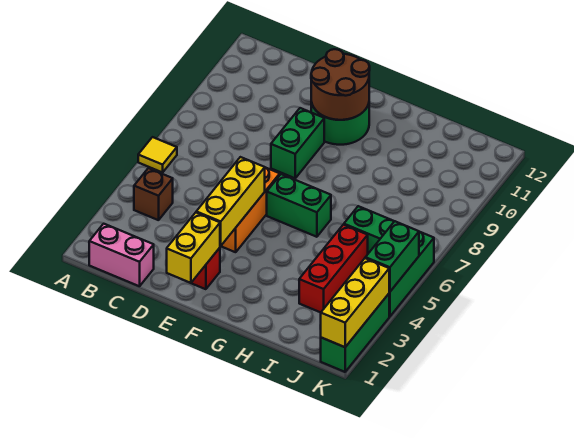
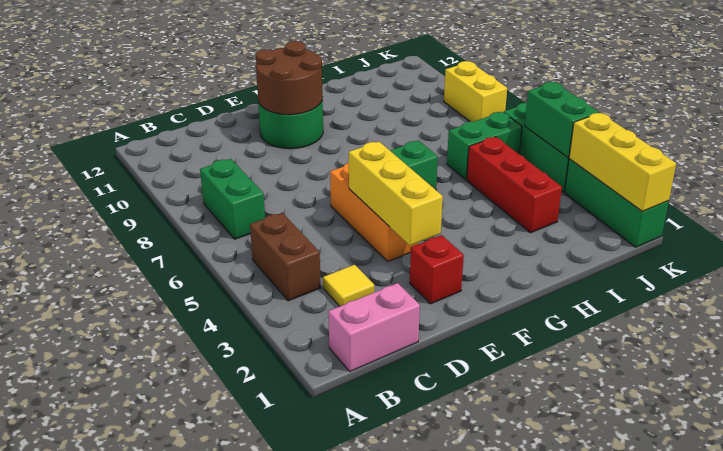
yellow 1x1 tile [138,137,177,173] -> yellow 1x1 tile moved to [323,265,374,306]
brown 1x1 brick [134,168,173,220] -> brown 1x2 brick [250,213,321,301]
yellow 1x2 brick [167,213,220,283] -> yellow 1x2 brick moved to [444,61,507,122]
green 1x2 brick [271,108,324,178] -> green 1x2 brick moved to [200,159,265,239]

